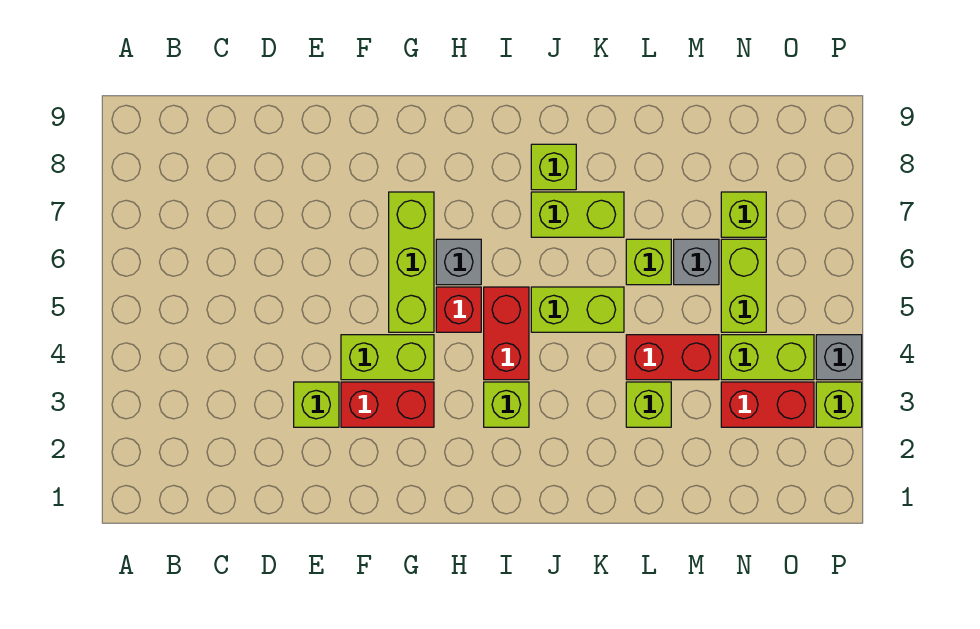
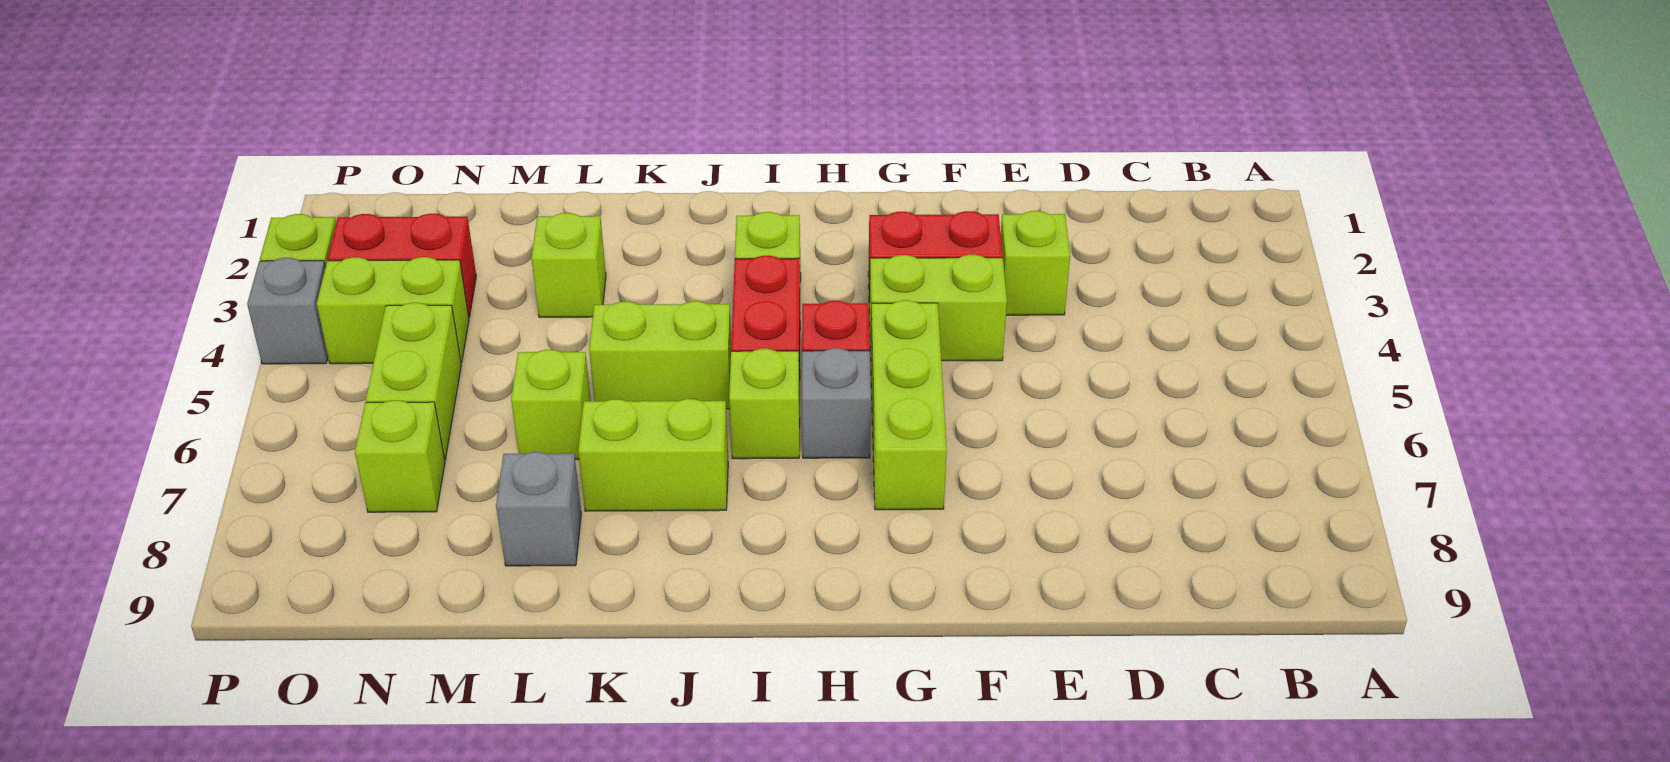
lime 1x1 brick [531,144,576,190] -> lime 1x1 brick moved to [729,349,800,459]
red 1x2 brick [626,335,719,380] -> none
grey 1x1 brick [674,239,719,285] -> grey 1x1 brick moved to [496,452,581,566]

